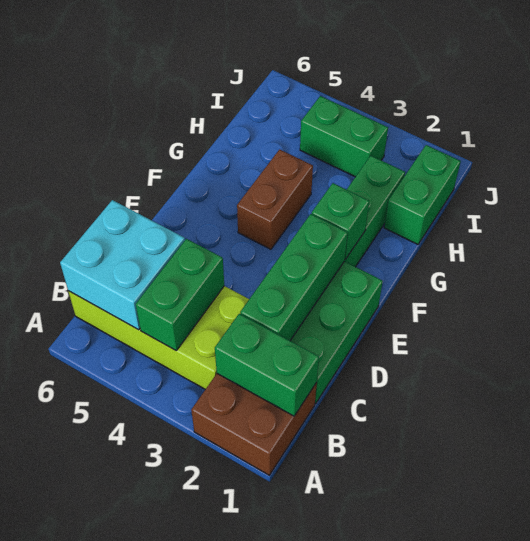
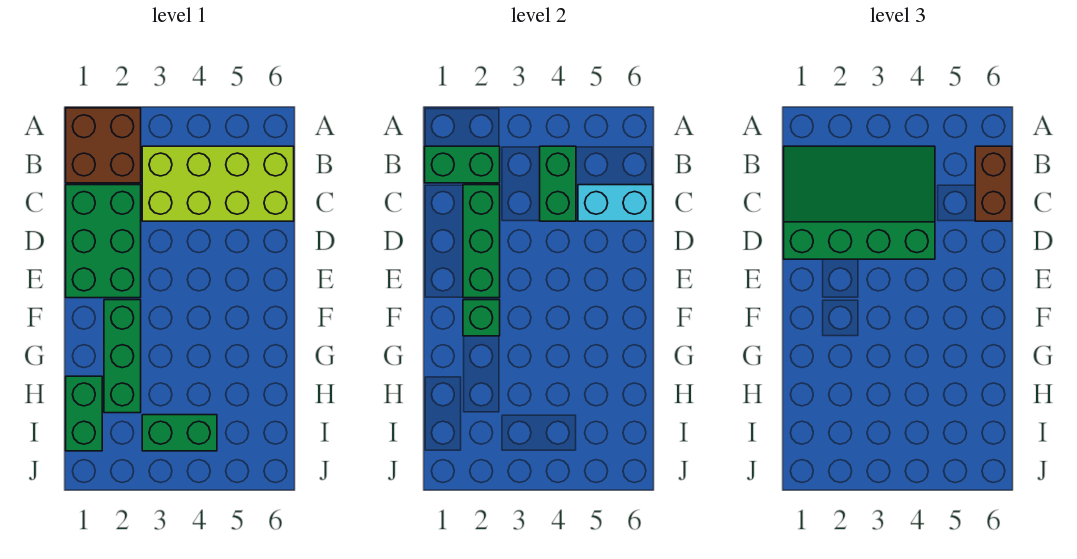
none -> green 3x4 slope [784,146,935,259]
cyan 2x2 brick [60,200,185,330] -> cyan 1x2 brick [578,185,653,221]
brown 1x2 brick [237,149,313,249] -> brown 1x2 brick moved to [975,146,1012,221]

